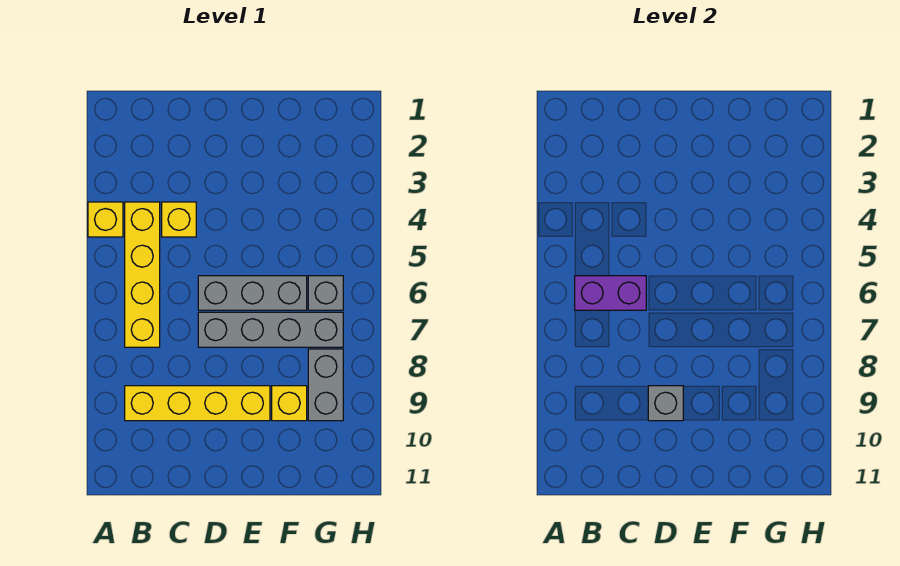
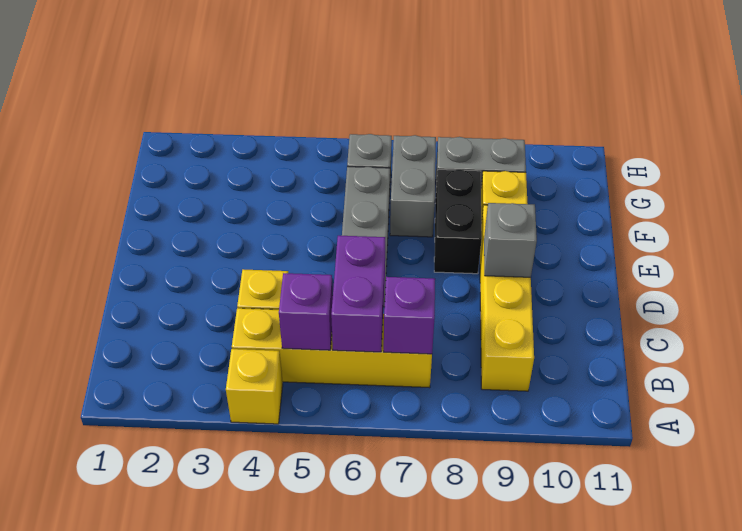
none -> purple 1x1 brick [279,273,333,350]
none -> purple 1x1 brick [384,277,435,354]
grey 1x4 brick [198,312,343,347] -> grey 1x2 brick [390,135,436,237]
none -> black 1x2 brick [434,170,482,274]

